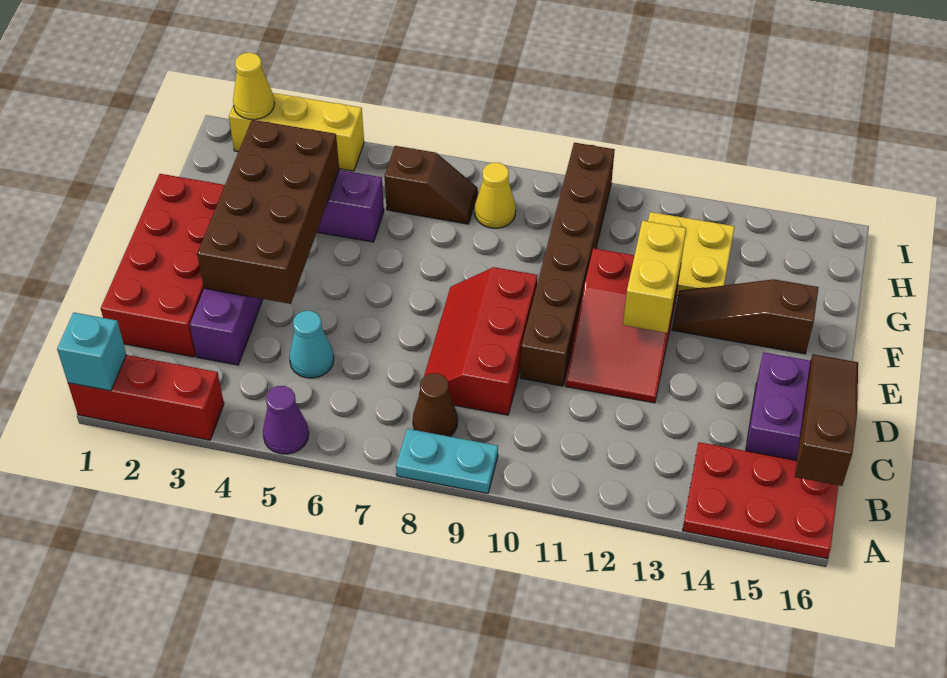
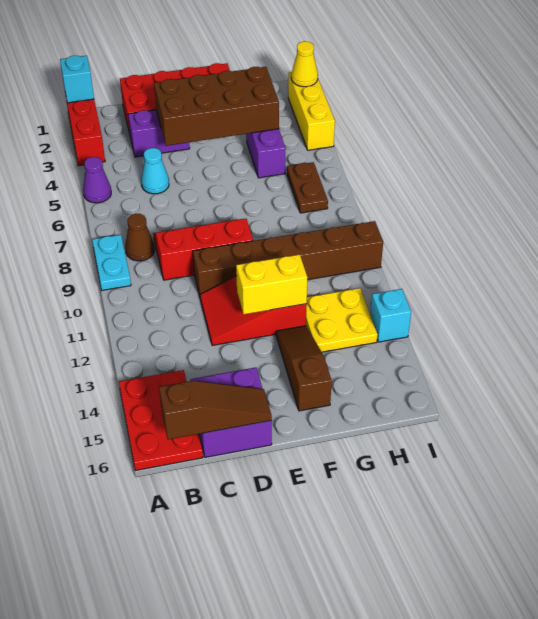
brown 1x2 slope [385,146,478,224] -> brown 1x2 plate [287,162,328,213]
yellow 1x1 cone [475,163,516,228] -> none
none -> cyan 1x1 brick [370,289,411,342]

